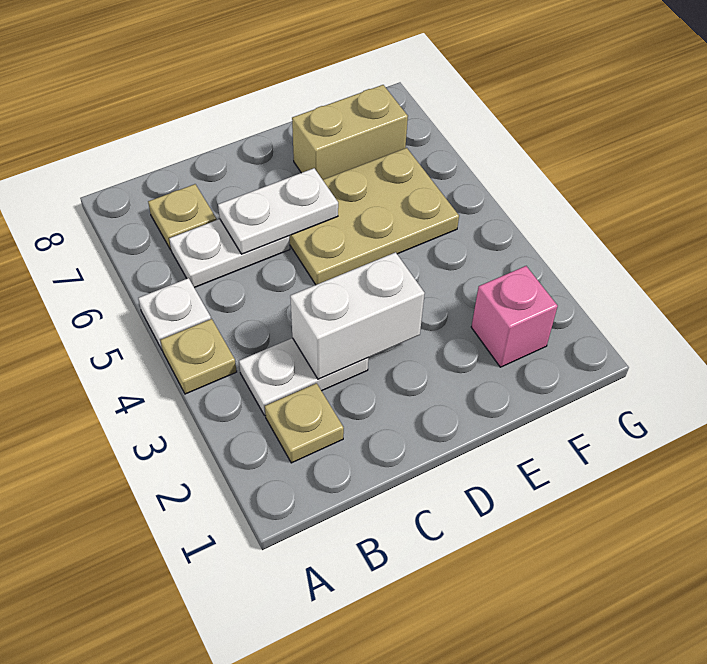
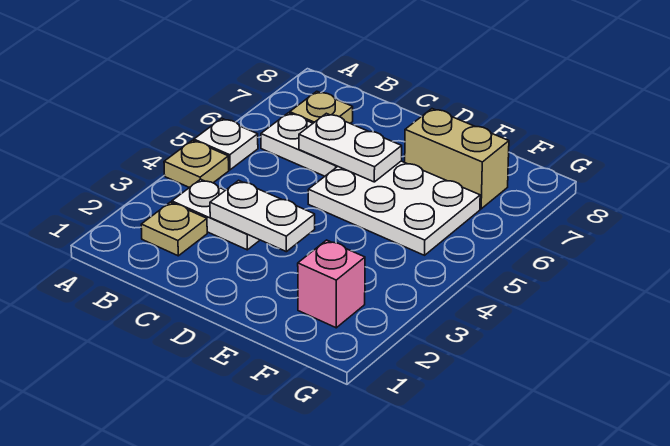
white 1x2 brick [290,252,425,379] -> white 1x2 plate [210,180,315,252]
tan 2x3 plate [289,148,459,285] -> white 2x3 plate [308,161,480,255]

